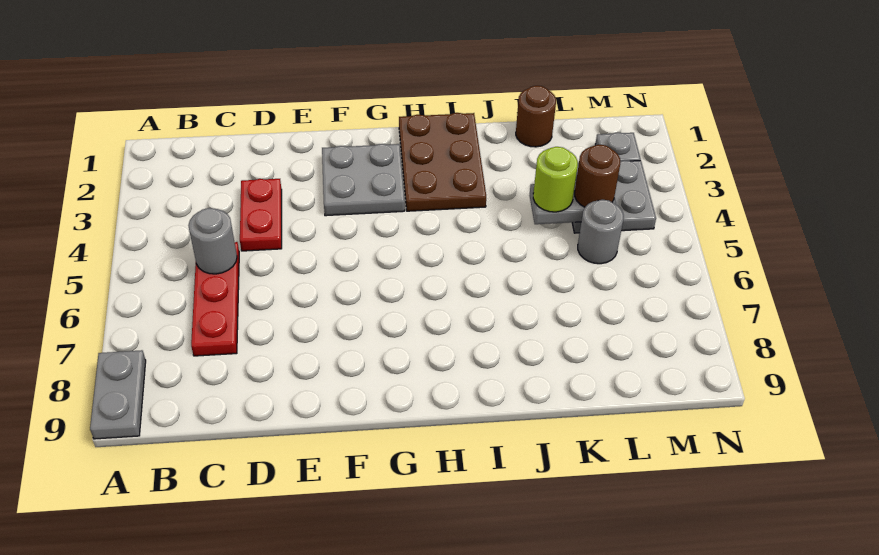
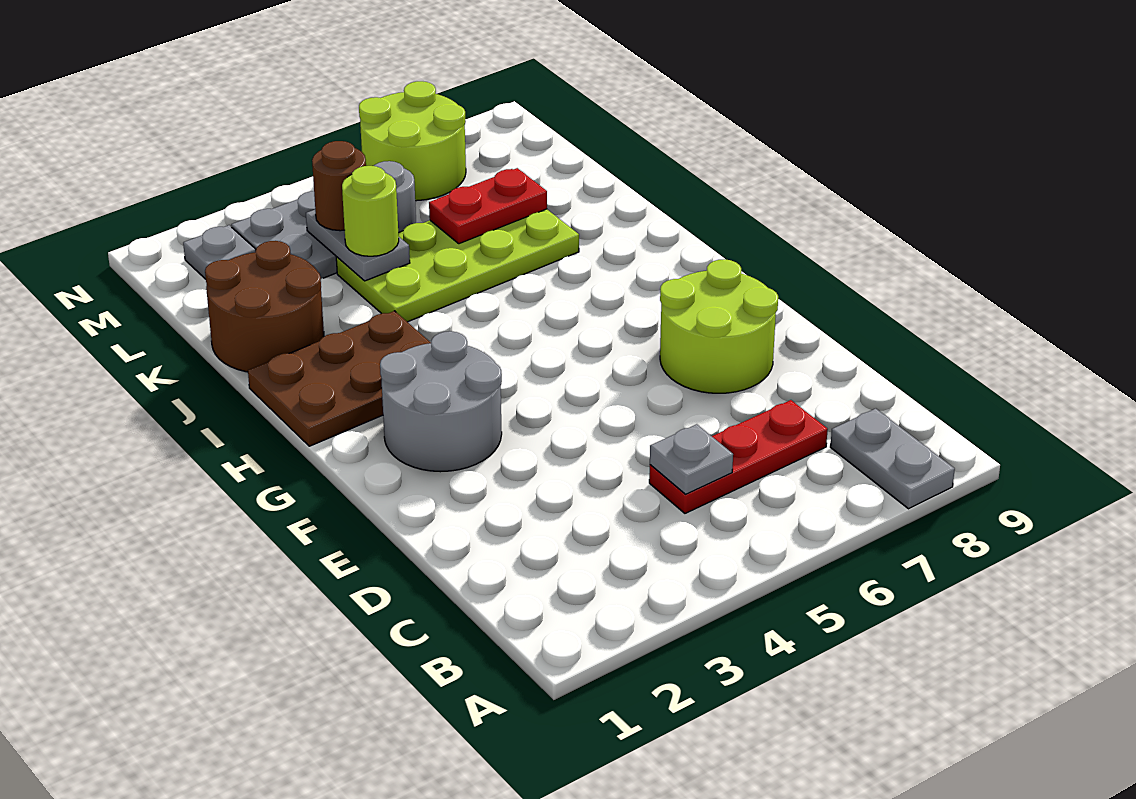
grey 1x2 plate [90,350,146,439] -> grey 1x2 plate turned to [830,409,955,509]
grey 1x1 round brick [188,208,237,274] -> grey 1x1 plate [650,424,733,494]
red 1x2 plate [240,179,282,251] -> red 1x2 plate moved to [429,168,547,244]
none -> lime 2x2 round brick [660,259,778,393]
grey 2x2 plate [322,144,405,216] -> grey 2x2 round brick [380,331,502,472]
none -> lime 2x4 plate [336,209,579,322]
brown 1x1 round brick [516,86,556,147] -> brown 2x2 round brick [205,241,324,372]
none -> lime 2x2 round brick [359,81,466,201]

